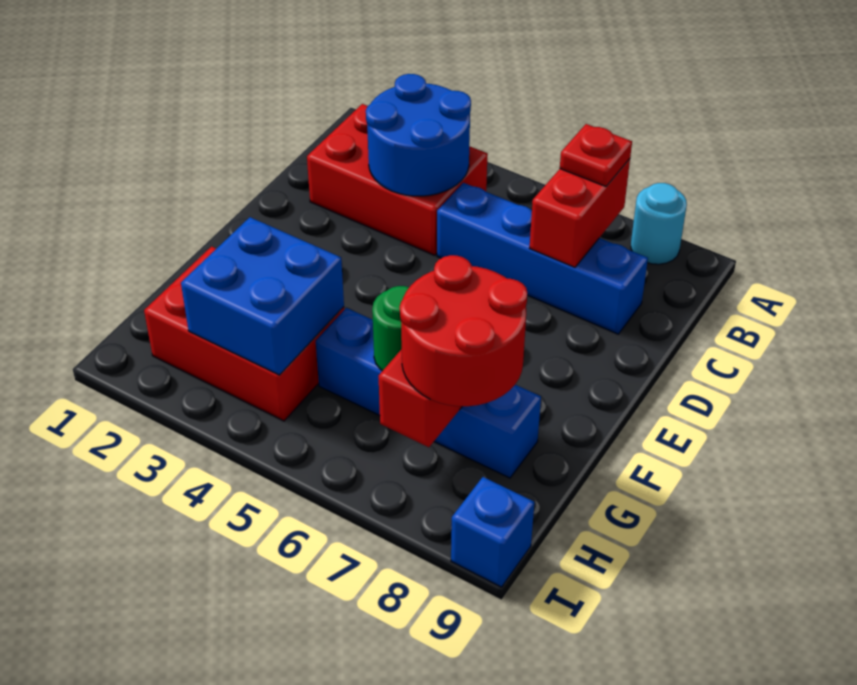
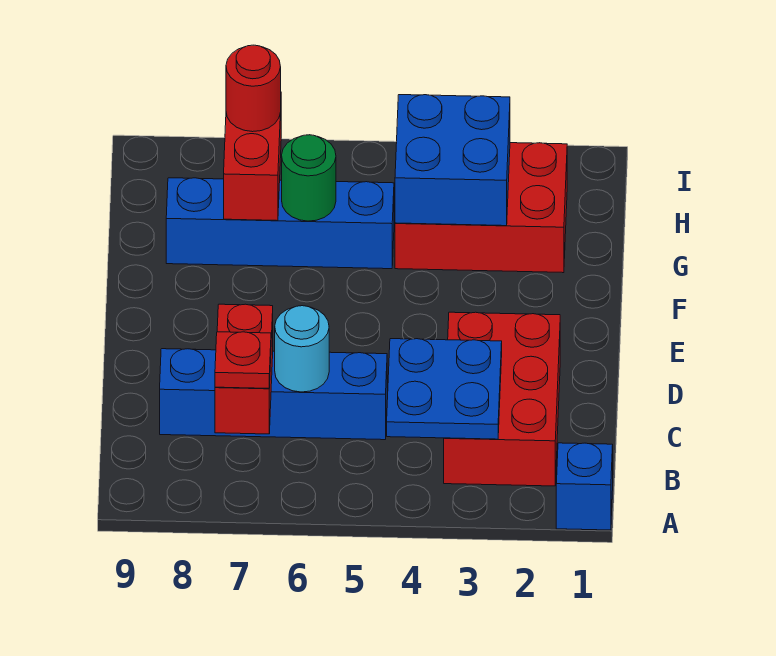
cyan 1x1 round brick [631,183,687,264] -> cyan 1x1 round brick moved to [275,306,329,392]
red 2x3 brick [307,104,488,255] -> red 2x3 brick turned to [444,312,560,486]
blue 2x2 round brick [366,74,471,196] -> blue 2x2 plate [387,339,502,439]
red 2x2 round brick [400,255,527,406] -> red 1x1 round brick [226,45,281,132]
blue 1x1 brick [451,477,534,587] -> blue 1x1 brick moved to [556,443,613,530]

